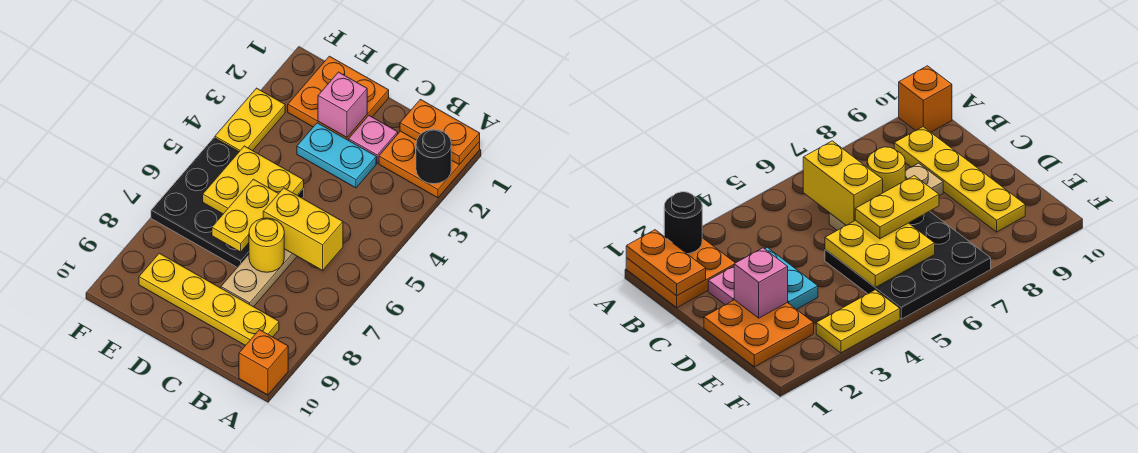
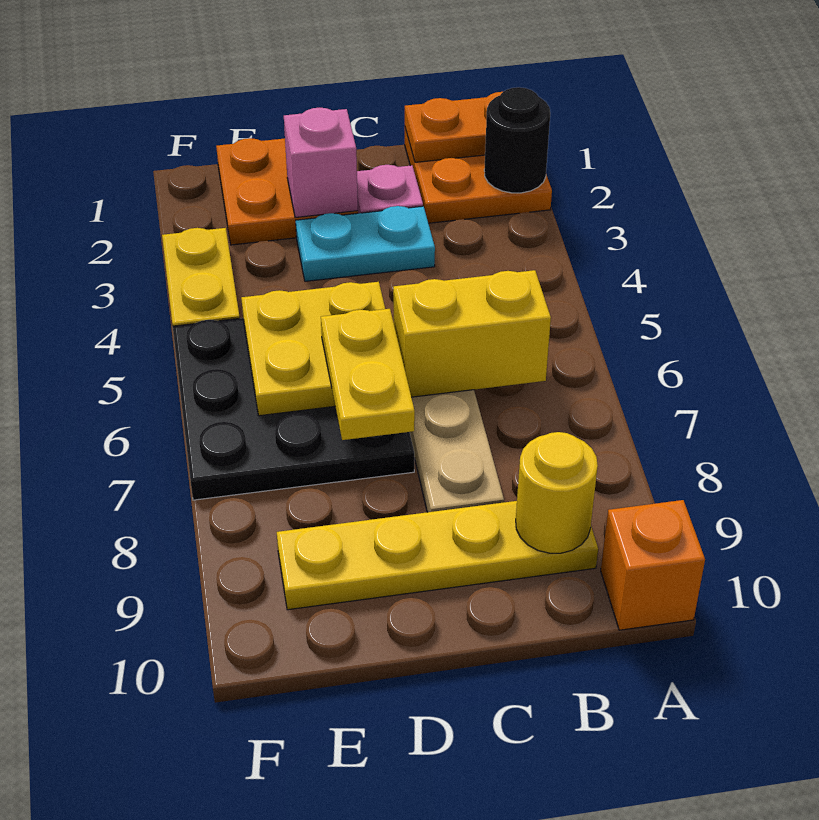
yellow 1x1 round brick [249,218,284,272] -> yellow 1x1 round brick moved to [516,432,598,553]

